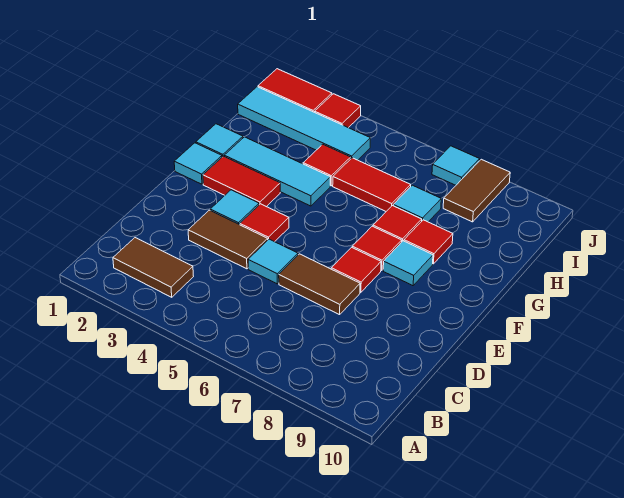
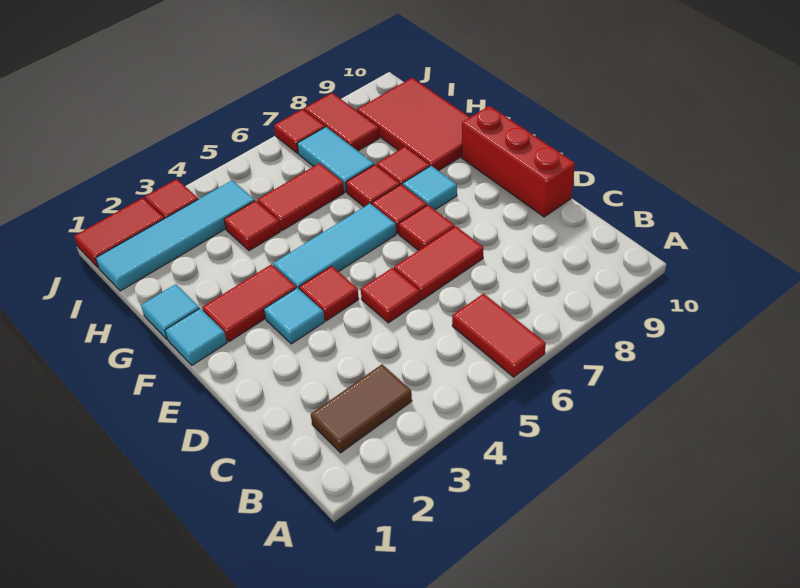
none -> red 1x2 tile [452,294,546,377]
brown 1x2 tile [188,210,268,269] -> none
cyan 1x1 tile [248,239,298,284] -> red 1x1 tile [361,268,420,323]
brown 1x2 tile [279,254,360,315] -> red 1x2 tile [394,226,484,300]
none -> red 1x3 brick [462,106,575,217]
cyan 1x3 tile [224,137,330,206] -> cyan 1x3 tile moved to [273,203,396,289]
none -> red 2x3 tile [357,78,470,171]
cyan 1x1 tile [393,185,441,222] -> cyan 1x2 tile [297,127,374,192]
brown 1x2 tile [443,159,510,222] -> red 1x2 tile [304,93,379,151]
cyan 1x1 tile [432,146,480,185] -> red 1x1 tile [274,109,325,153]

